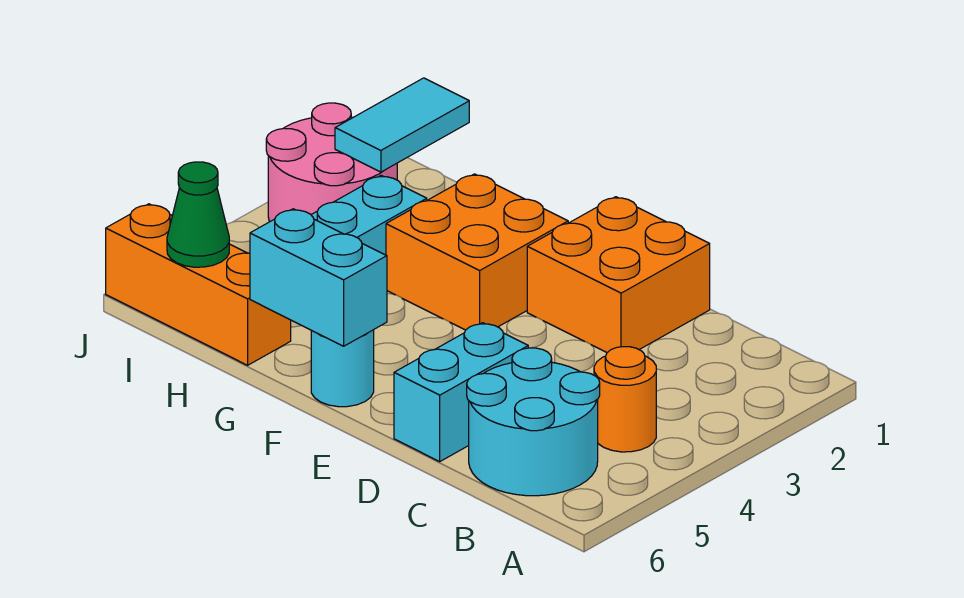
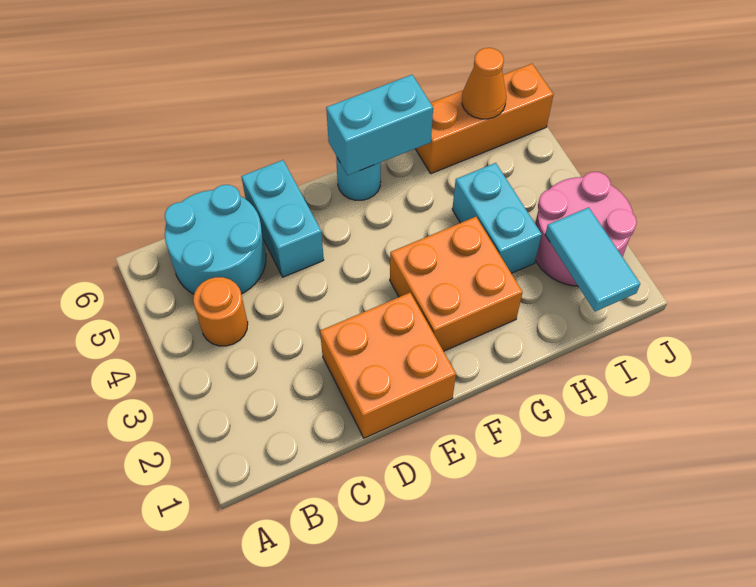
green 1x1 cone [167,162,229,267] -> orange 1x1 cone [462,48,506,119]

